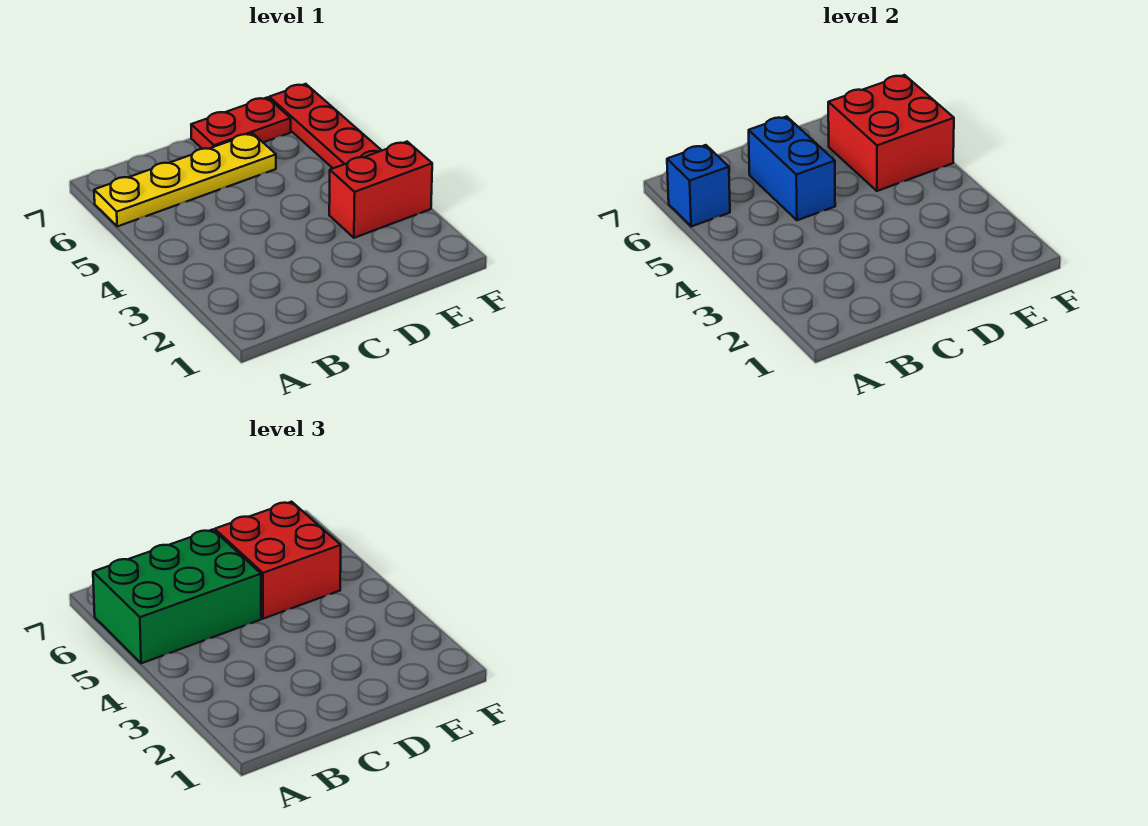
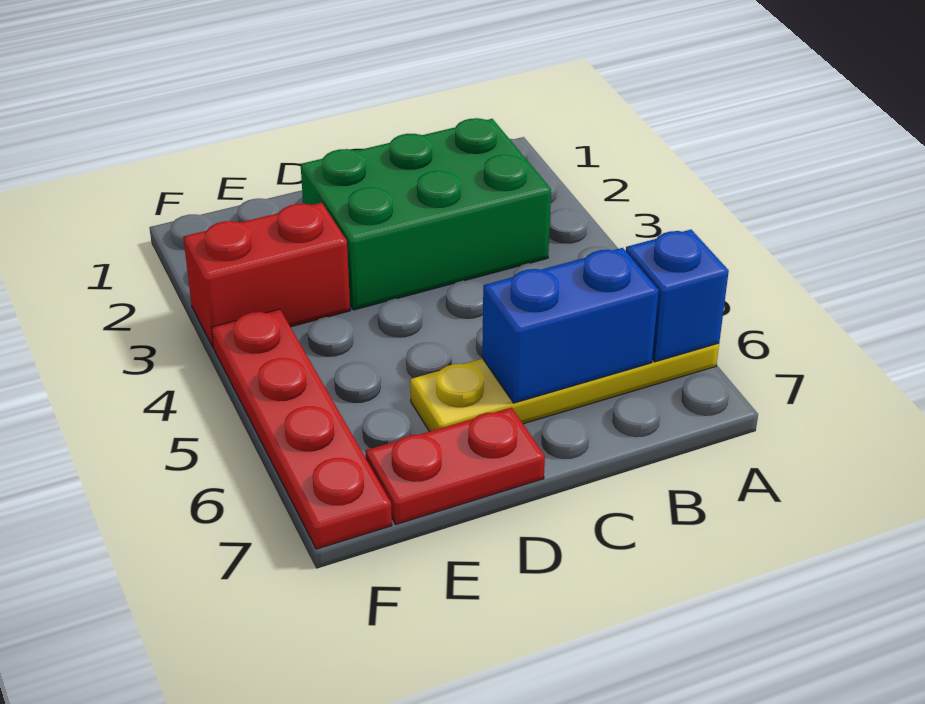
green 2x3 brick [93,529,261,663] -> green 2x3 brick moved to [301,118,551,310]
blue 1x2 brick [749,116,835,220] -> blue 1x2 brick turned to [482,248,659,403]
red 2x2 brick [215,502,341,619] -> none
red 2x2 brick [828,75,954,191] -> none

